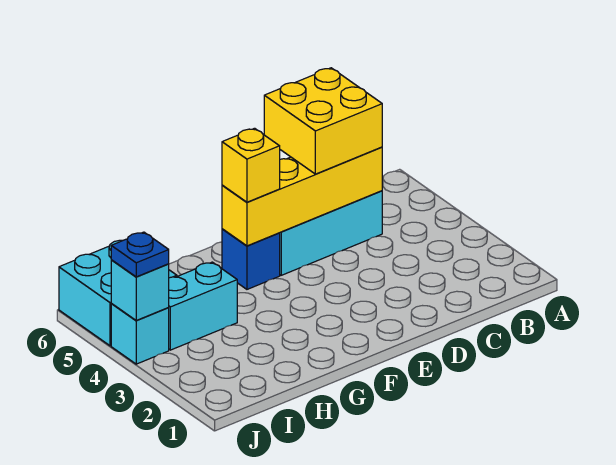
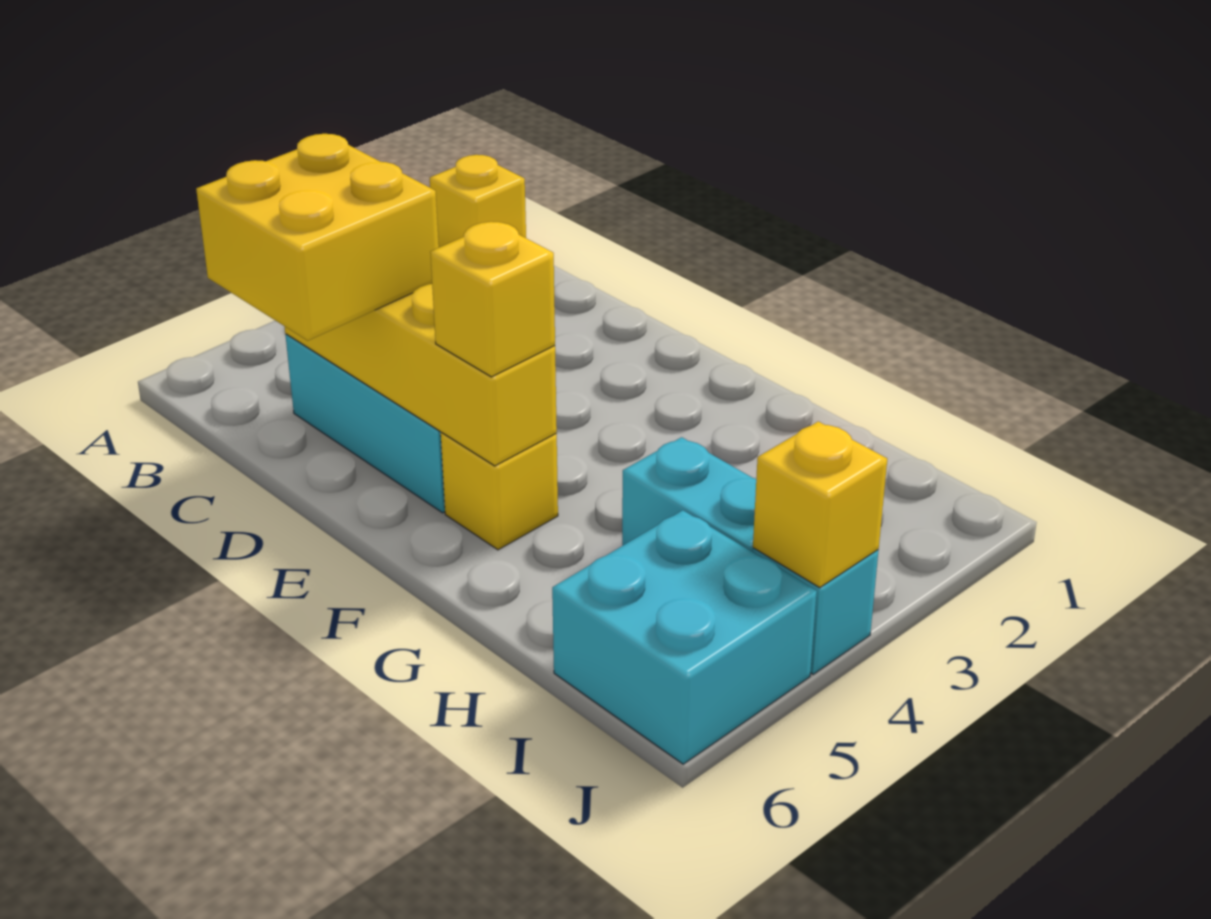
none -> yellow 1x1 brick [430,155,526,247]
blue 1x1 brick [222,229,280,289] -> yellow 1x1 brick [441,432,558,550]
cyan 1x1 brick [111,260,169,320] -> yellow 1x1 brick [753,421,887,587]
blue 1x1 plate [111,232,169,277] -> none

